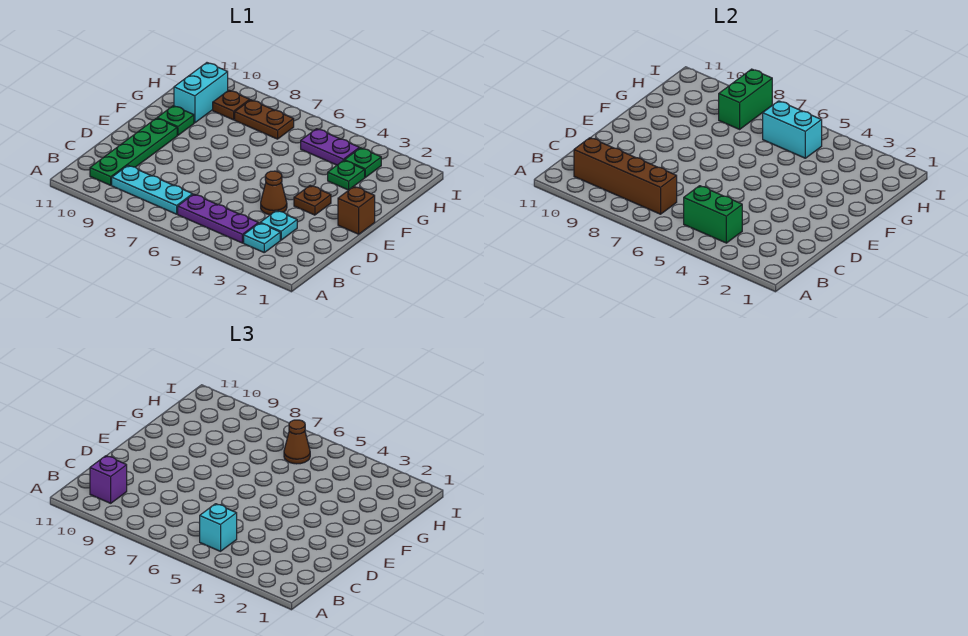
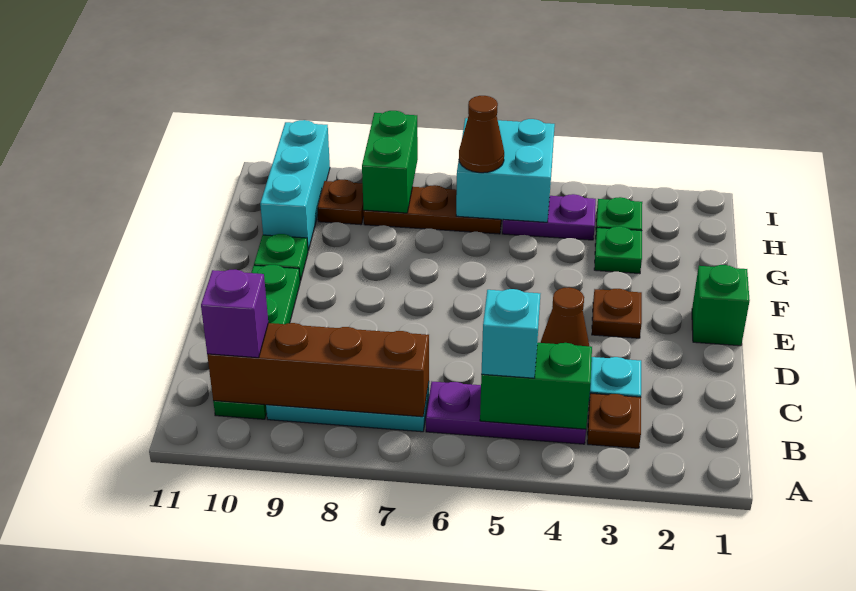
cyan 1x1 plate [244,223,280,252] -> brown 1x1 plate [587,393,641,448]
brown 1x1 brick [338,187,375,234] -> green 1x1 brick [692,265,750,346]
cyan 1x2 brick [174,63,228,123] -> cyan 1x3 brick [260,120,330,250]
cyan 1x2 brick [763,101,822,158] -> cyan 2x2 brick [456,118,555,222]
brown 1x2 plate [235,100,294,139] -> brown 1x3 plate [363,185,502,234]

